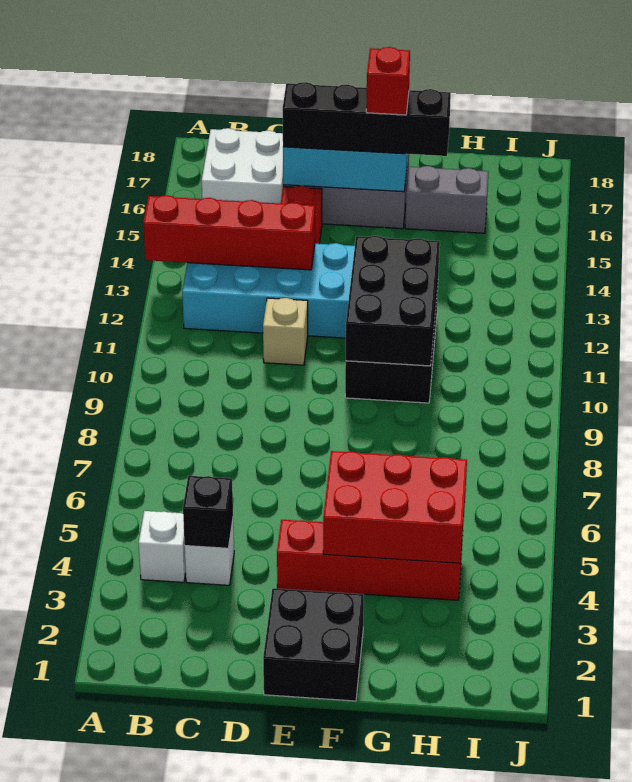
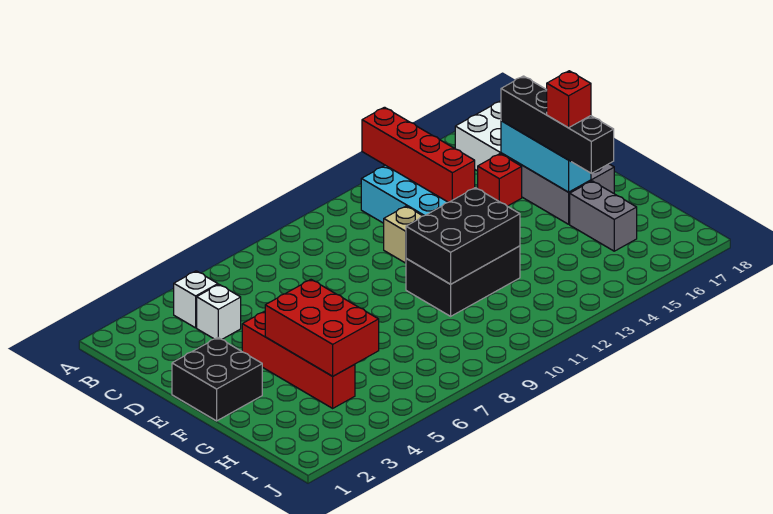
black 1x1 brick [183,476,233,548] -> none

